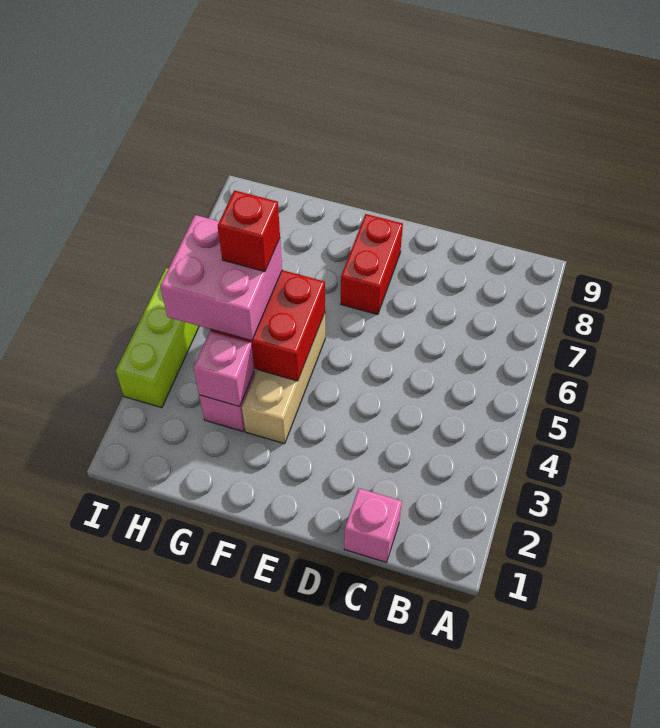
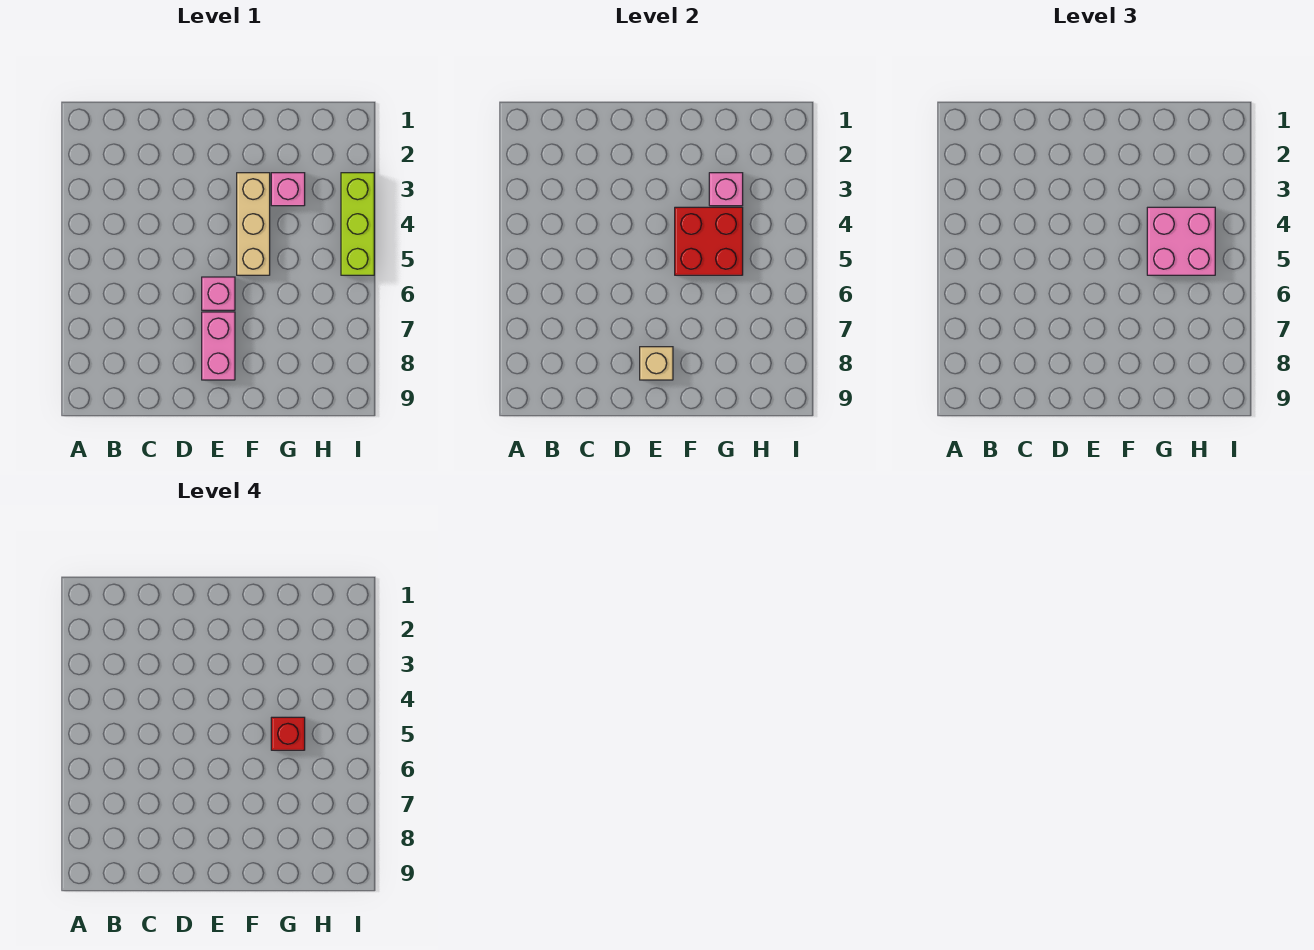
pink 1x1 brick [344,488,402,562] -> pink 1x1 brick moved to [202,277,235,310]
red 1x2 brick [341,214,403,315] -> pink 1x2 brick [202,312,235,380]
none -> tan 1x1 brick [640,347,673,380]

